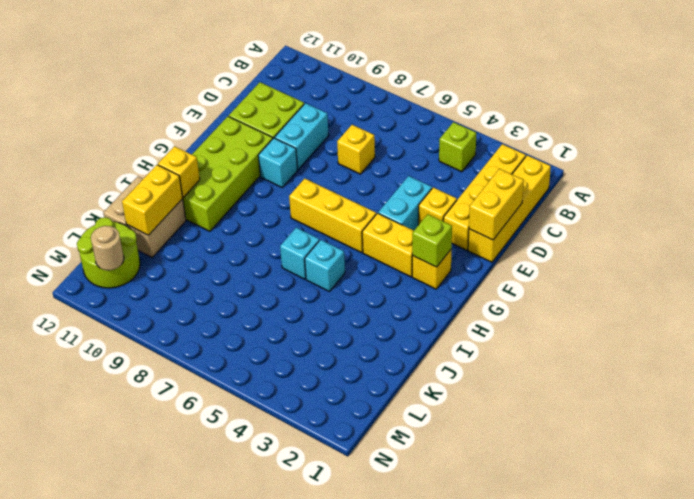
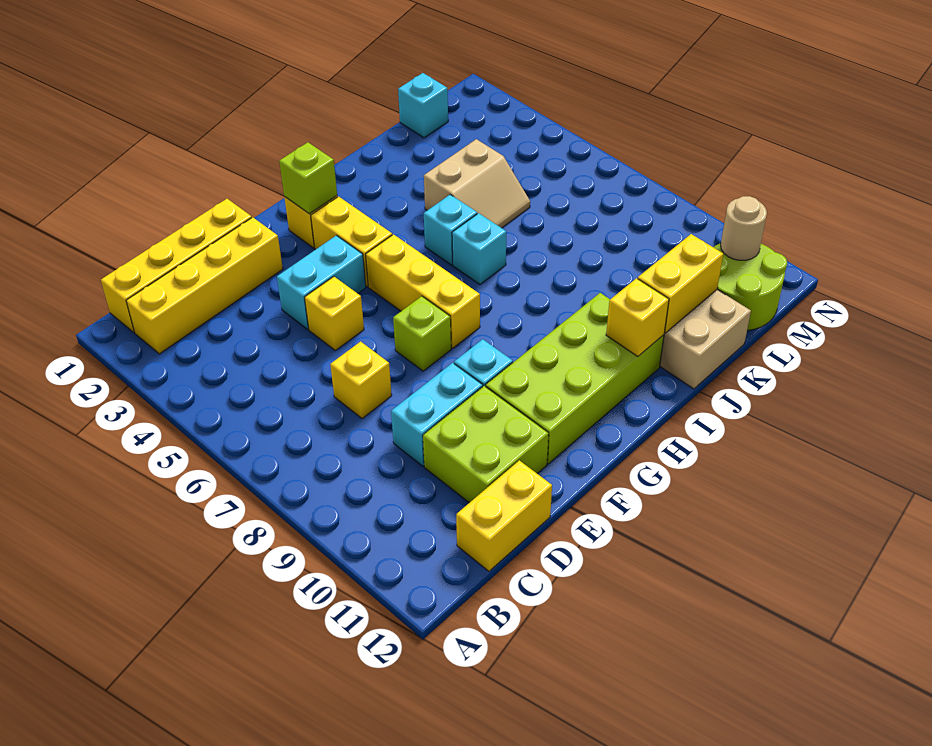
lime 1x1 brick [439,122,476,172] -> lime 1x1 brick moved to [393,296,451,371]
yellow 1x2 brick [469,169,524,240] -> yellow 1x2 brick moved to [456,460,552,571]
yellow 1x1 brick [418,187,457,225] -> yellow 1x1 brick moved to [305,277,364,350]
none -> tan 2x2 slope [424,139,530,228]
none -> cyan 1x1 brick [398,73,448,138]

